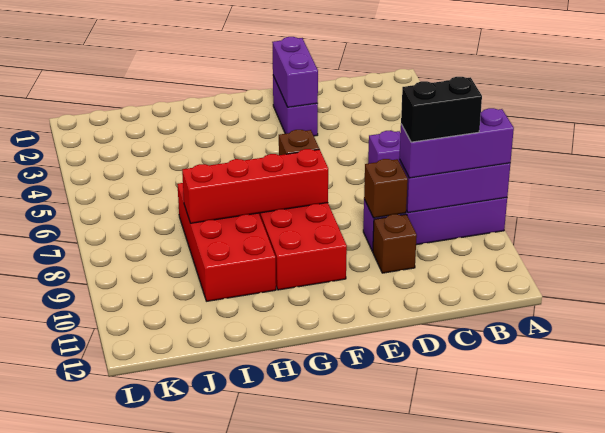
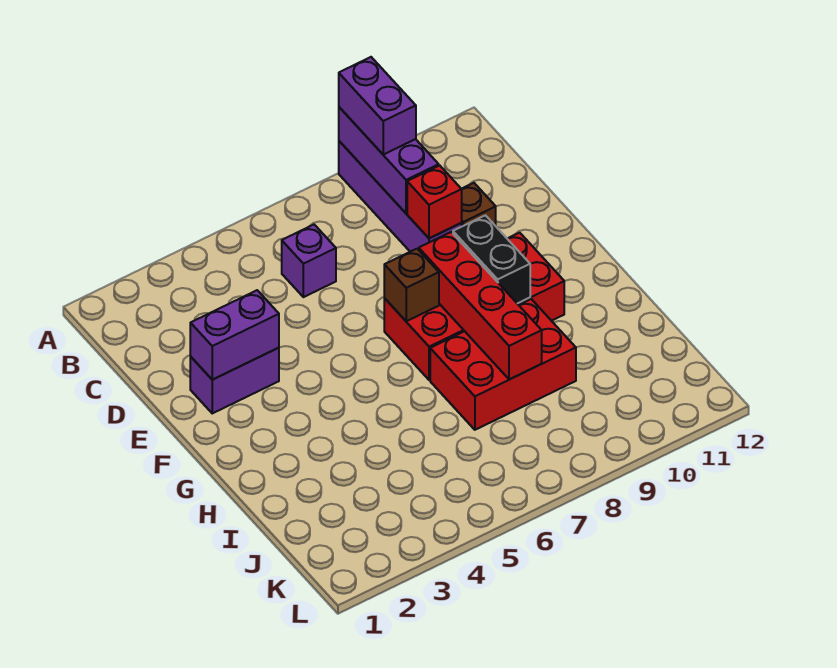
purple 1x3 brick [399,108,514,178] -> purple 1x2 brick [339,57,416,155]
black 1x2 brick [401,77,482,142] -> black 1x2 brick moved to [453,215,530,304]
brown 1x1 brick [364,159,408,218] -> red 1x1 brick [407,166,462,238]
red 2x4 brick [177,183,276,301] -> red 2x3 brick [430,299,576,430]

